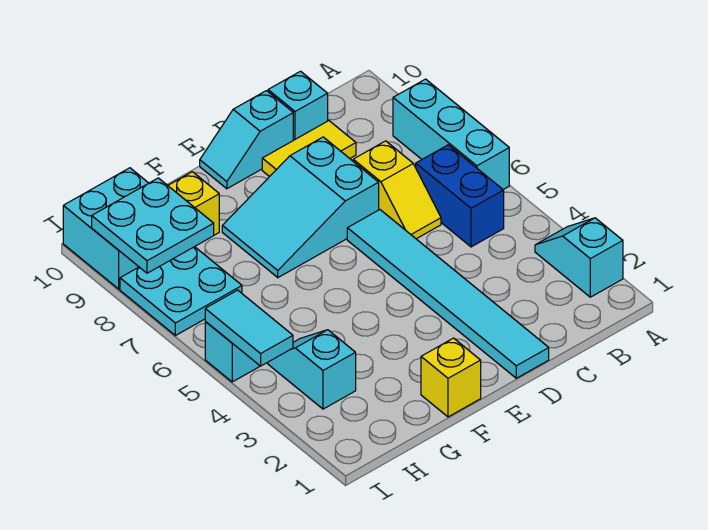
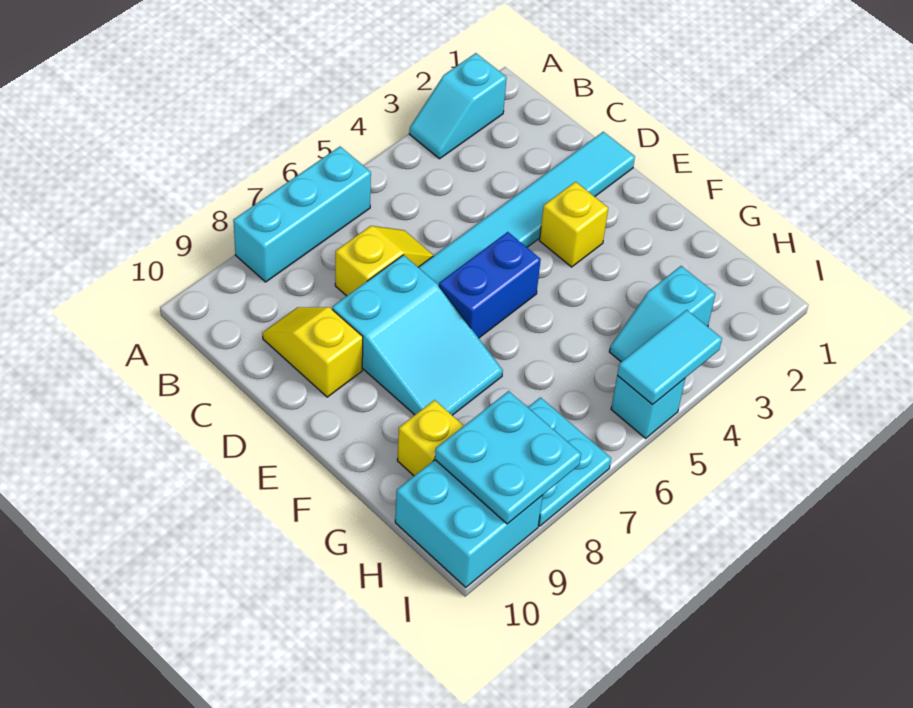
blue 1x2 brick [416,145,504,247] -> blue 1x2 brick moved to [439,232,541,338]
yellow 1x2 tile [262,121,356,177] -> yellow 1x2 slope [262,307,363,397]
cyan 1x1 brick [268,71,328,140] -> none
cyan 1x2 slope [200,91,293,189] -> none
yellow 1x1 brick [421,338,481,417] -> yellow 1x1 brick moved to [539,182,608,267]

